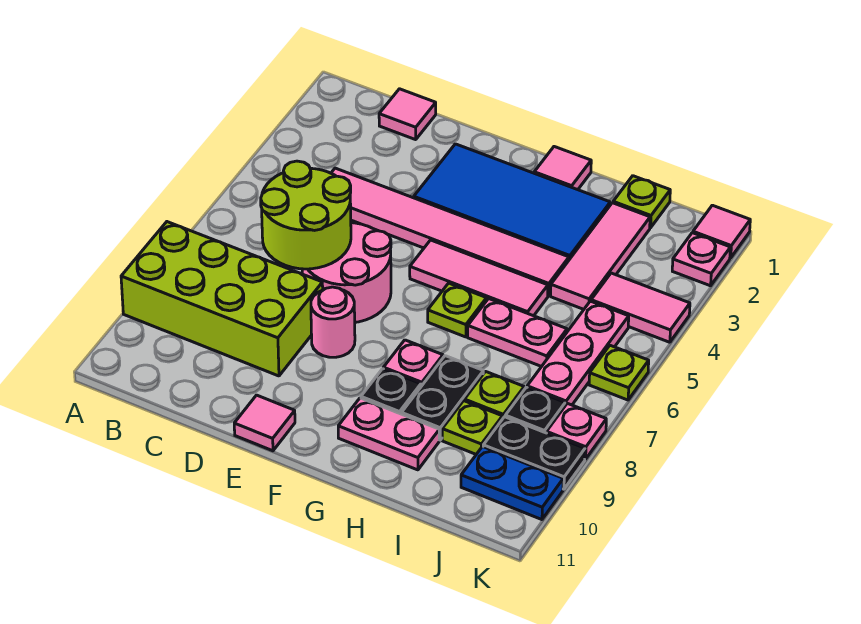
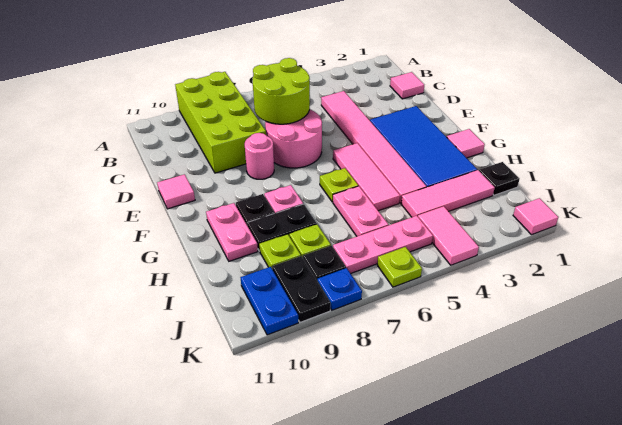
lime 1x1 plate [613,176,670,228] -> black 1x1 plate [479,162,519,195]
pink 1x1 plate [672,233,730,286] -> none
pink 1x1 plate [547,403,606,459] -> blue 1x1 plate [317,268,362,310]

